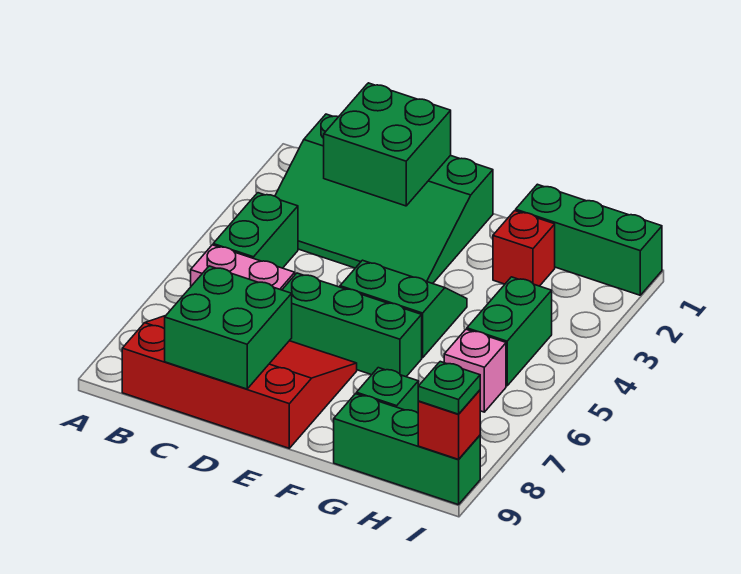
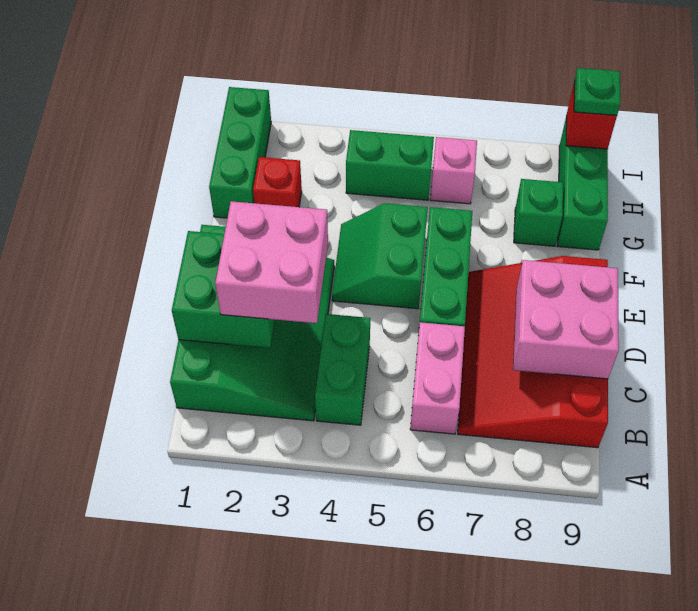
green 1x2 brick [213,193,298,268] -> green 1x2 brick turned to [315,314,370,425]
none -> pink 2x2 brick [215,201,328,323]
green 2x2 brick [165,266,292,389] -> pink 2x2 brick [513,260,619,379]

